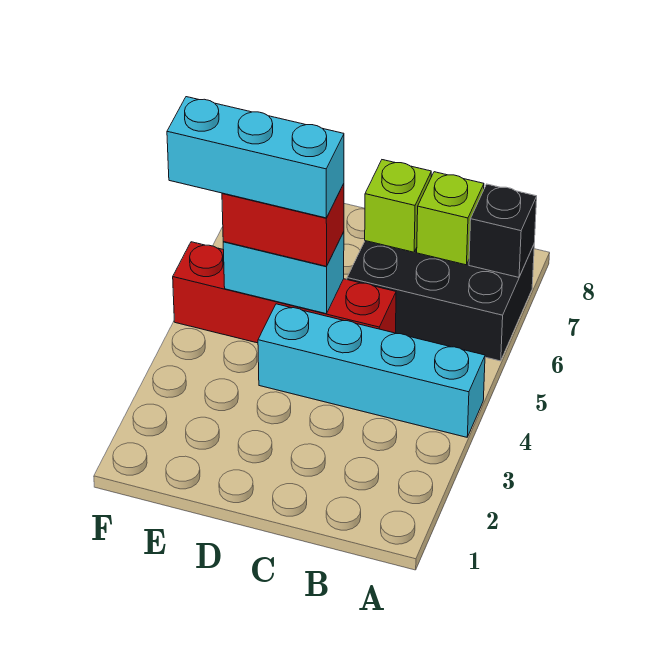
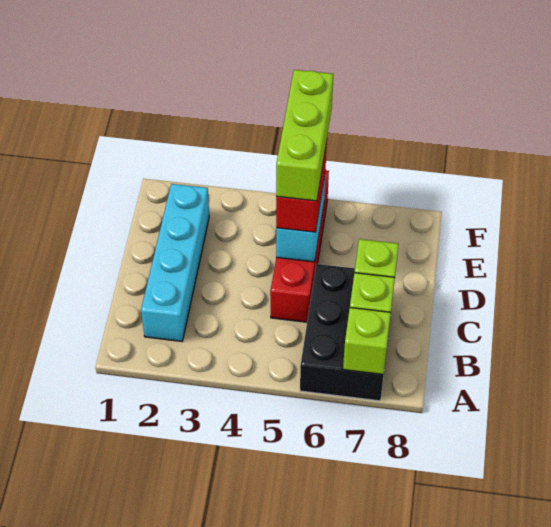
cyan 1x4 brick [258,304,485,437] -> cyan 1x4 brick moved to [141,184,209,341]
black 1x1 brick [469,184,537,277] -> lime 1x1 brick [343,308,391,374]
cyan 1x3 brick [167,97,344,218] -> lime 1x3 brick [276,70,333,201]

